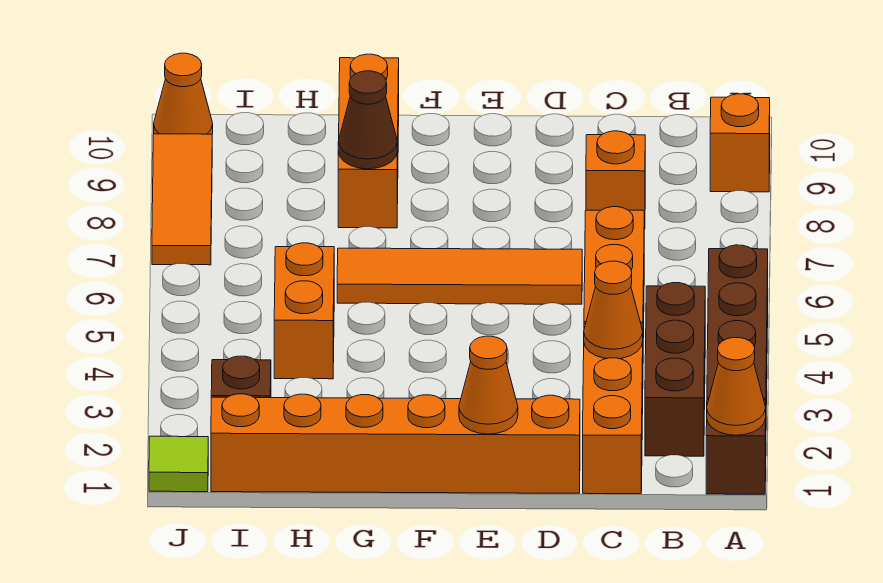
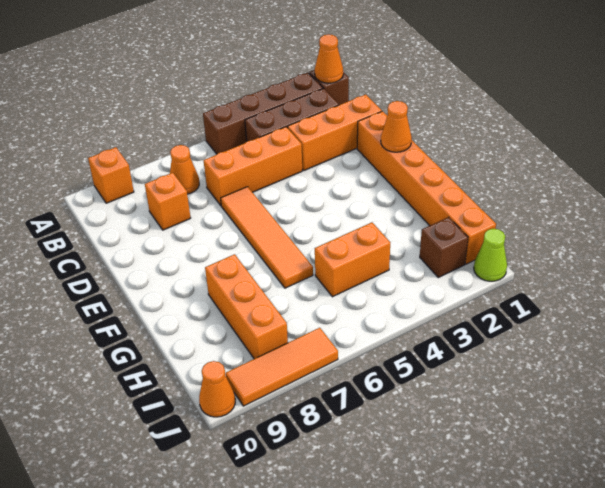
orange 1x1 cone [584,261,643,359] -> orange 1x1 cone moved to [170,145,199,194]
orange 1x3 brick [338,54,399,228] -> orange 1x3 brick turned to [205,254,288,359]
brown 1x1 cone [338,71,397,169] -> none
lime 1x1 tile [149,436,208,492] -> lime 1x1 cone [474,229,507,281]

